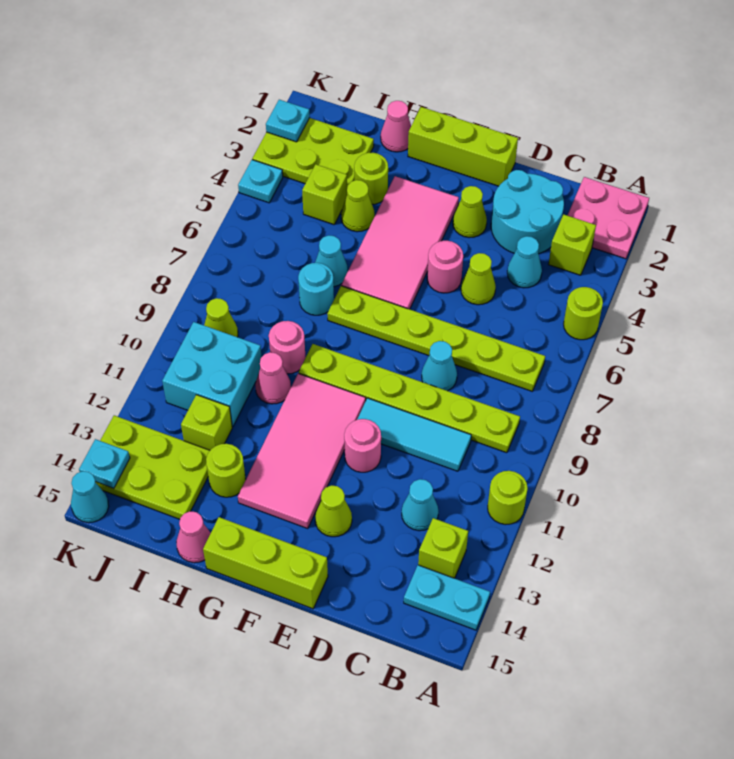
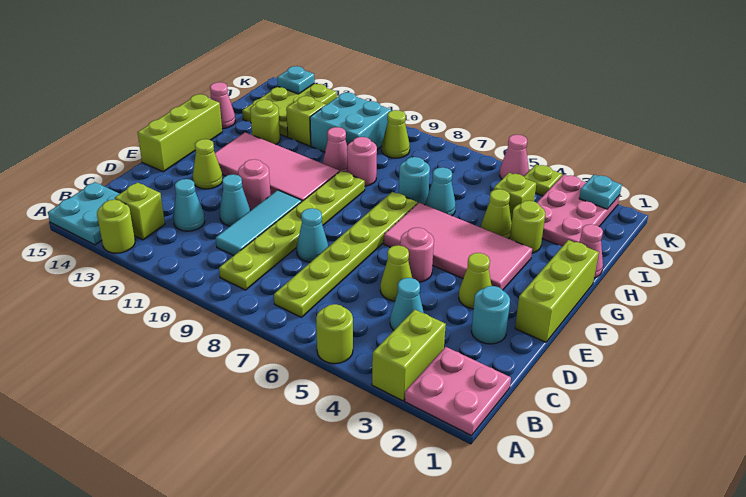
lime 1x1 round brick [488,471,528,525] -> lime 1x1 round brick moved to [97,200,135,253]
cyan 1x2 plate [404,565,490,630] -> cyan 2x2 plate [48,182,119,245]
lime 1x1 brick [548,215,596,275] -> lime 1x2 brick [372,310,446,401]
cyan 2x2 round brick [491,170,564,254] -> cyan 1x1 round brick [471,286,510,344]
lime 2x3 plate [252,118,374,187] -> pink 2x3 plate [537,175,620,246]
cyan 1x1 plate [238,160,283,203] -> lime 1x1 plate [524,164,562,196]
none -> pink 1x1 cone [499,135,529,179]
cyan 1x1 cone [71,471,109,523] -> cyan 1x1 cone moved to [219,174,250,226]

